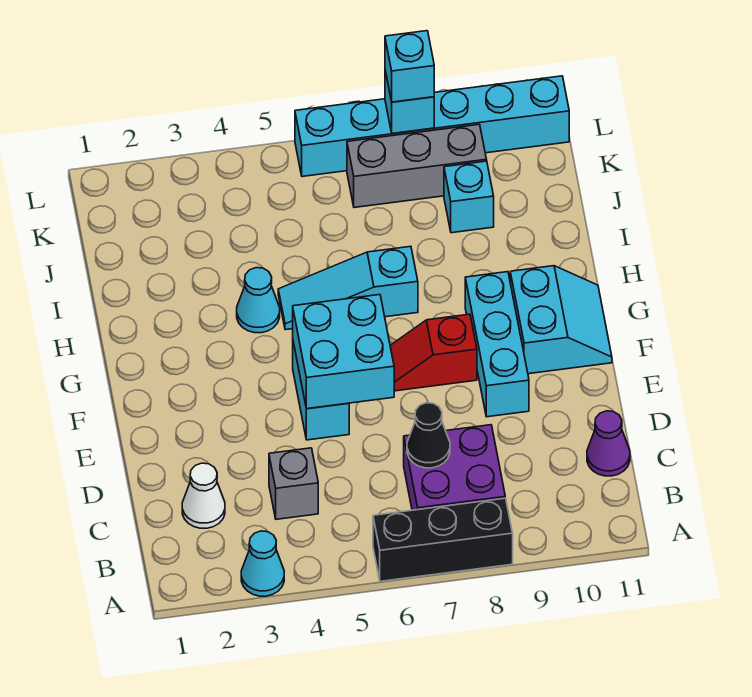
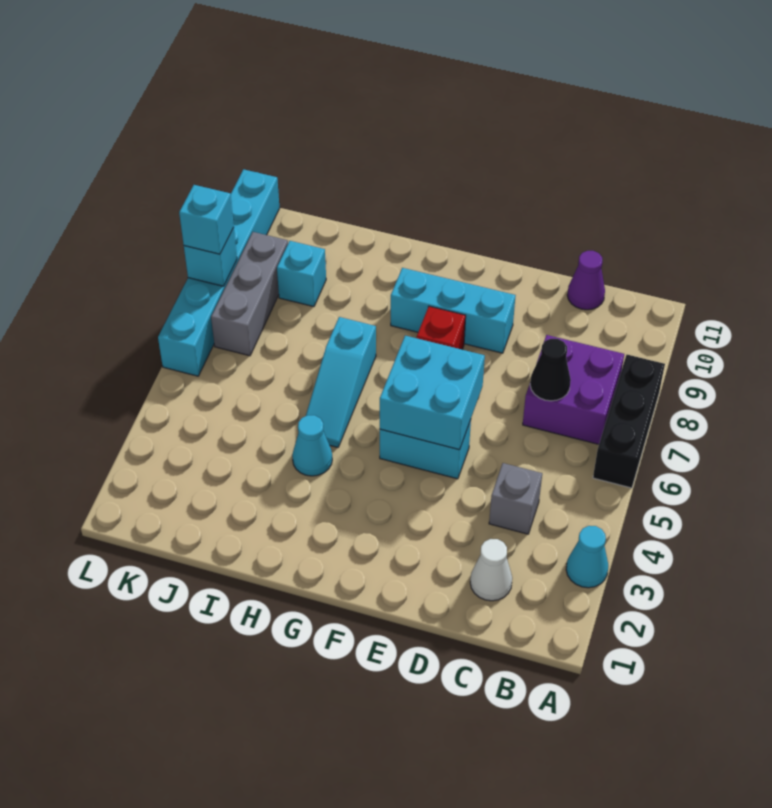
cyan 2x2 slope [510,266,612,374] -> none

